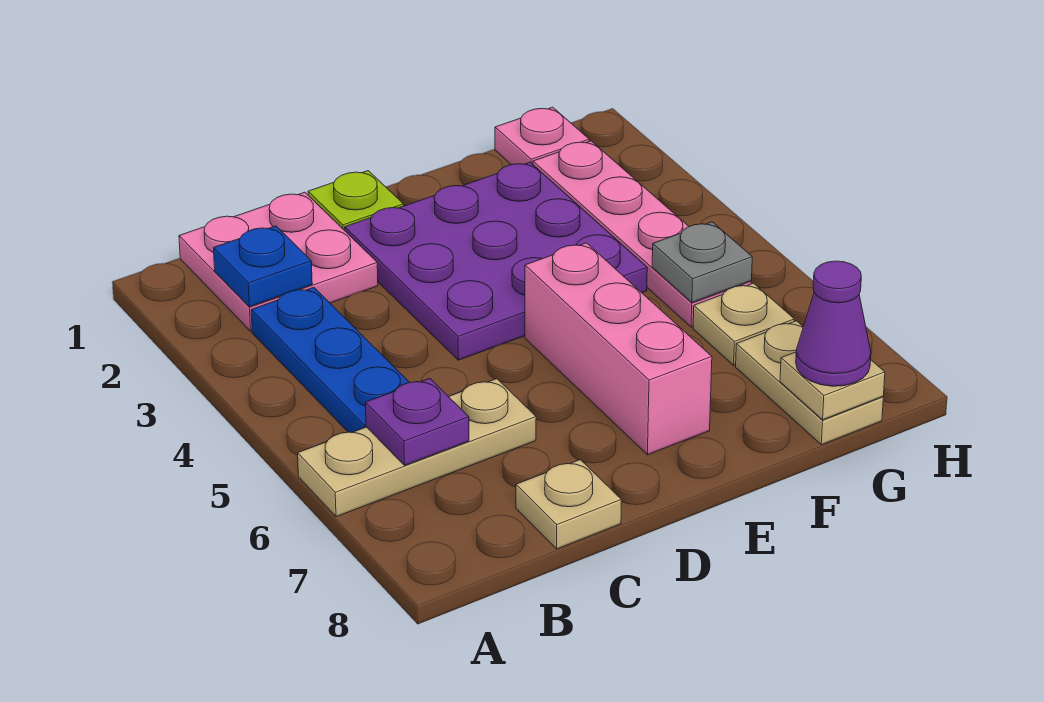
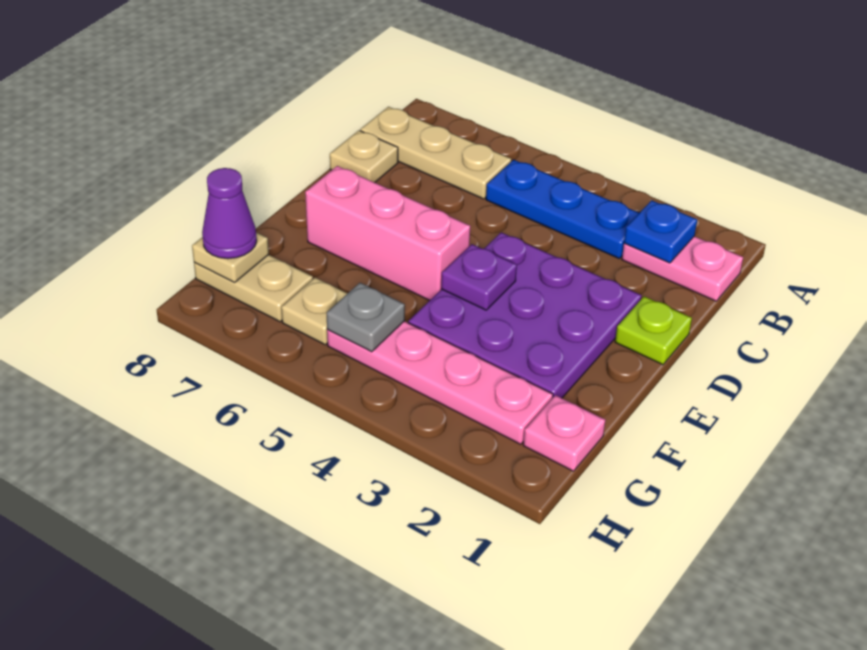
tan 1x3 plate [298,379,536,517] -> tan 1x3 plate turned to [360,107,511,199]
pink 2x2 plate [179,192,378,331] -> pink 1x2 plate [622,236,743,301]
purple 1x1 plate [365,378,469,465] -> purple 1x1 plate moved to [441,244,517,310]

